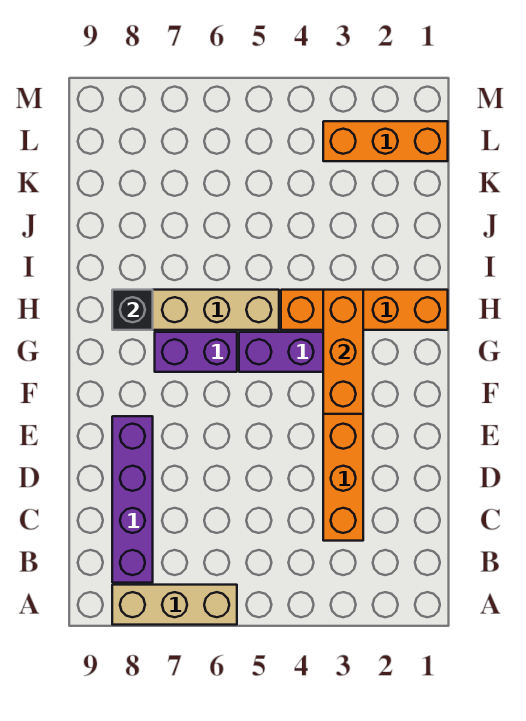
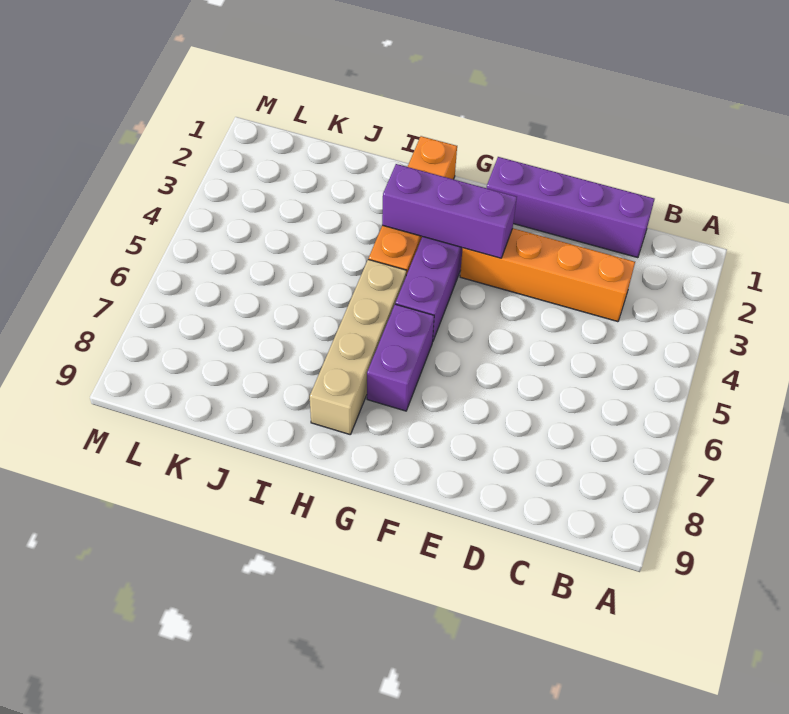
tan 1x3 brick [112,585,237,625] -> none
purple 1x4 brick [112,416,153,583] -> purple 1x4 brick moved to [487,157,654,258]
orange 1x3 brick [323,290,363,414] -> purple 1x3 brick [382,164,517,258]
black 1x1 brick [112,290,153,330] -> none
orange 1x3 brick [323,121,448,161] -> none

